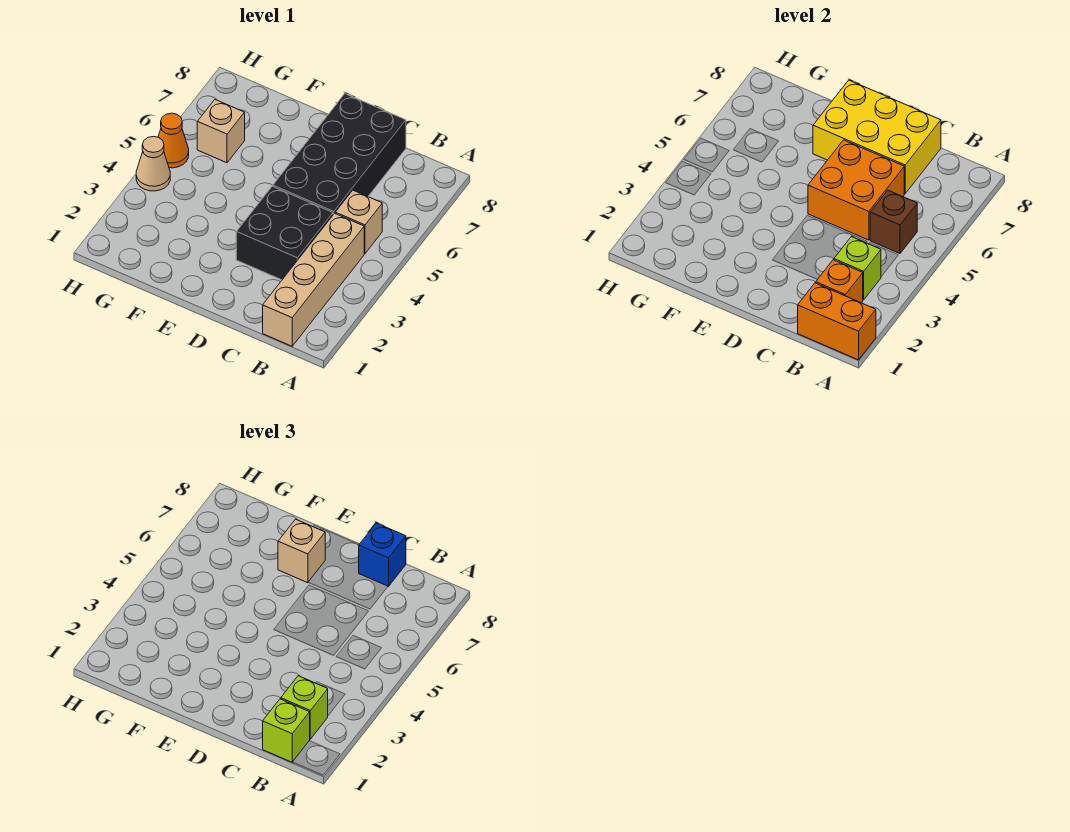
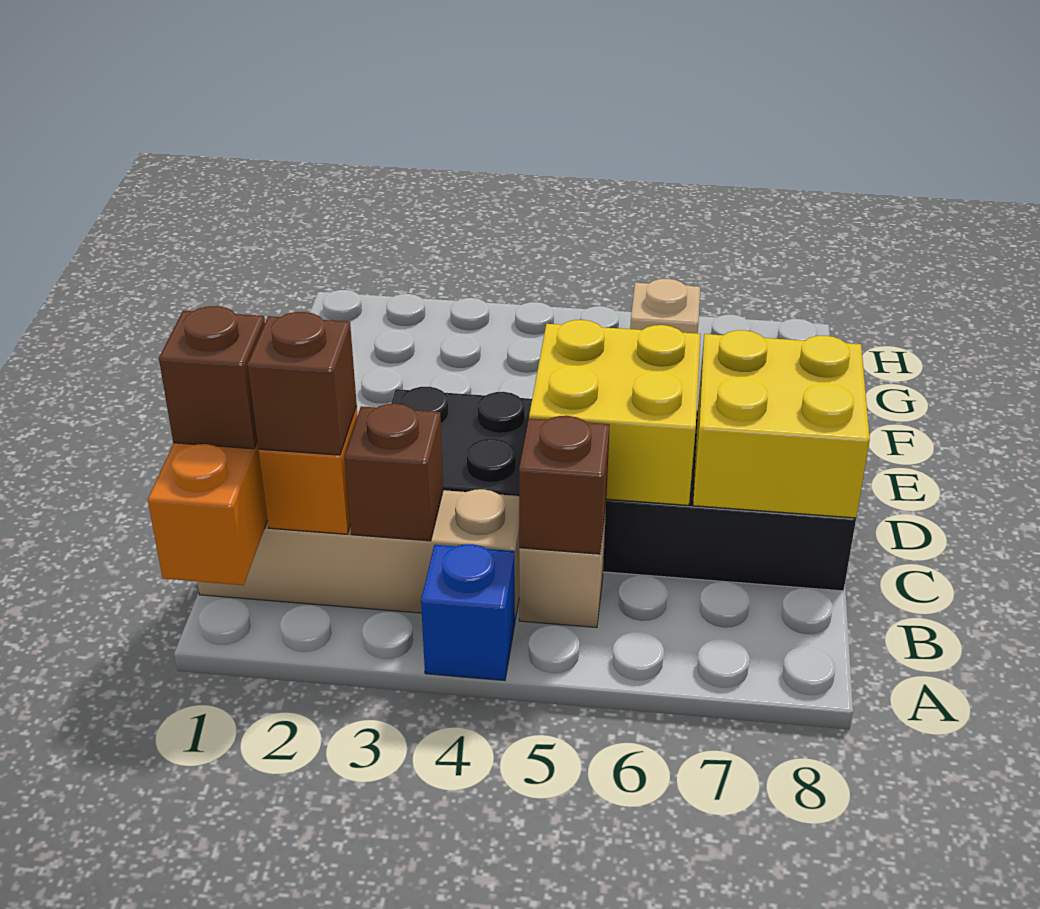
lime 1x1 brick [263,699,310,762] -> brown 1x1 brick [159,306,265,449]
lime 1x1 brick [281,676,328,739] -> brown 1x1 brick [247,312,357,455]
lime 1x1 brick [834,237,881,300] -> brown 1x1 brick [345,404,443,541]
orange 2x2 brick [808,140,904,240] -> yellow 2x2 brick [529,320,700,505]
yellow 2x3 brick [813,80,941,194] -> yellow 2x2 brick [693,330,870,518]
blue 1x1 brick [359,523,406,587] -> blue 1x1 brick moved to [421,544,515,681]
tan 1x1 brick [278,519,325,583] -> none
tan 1x1 cone [136,136,170,191] -> none
orange 1x1 cone [158,113,189,168] -> none

